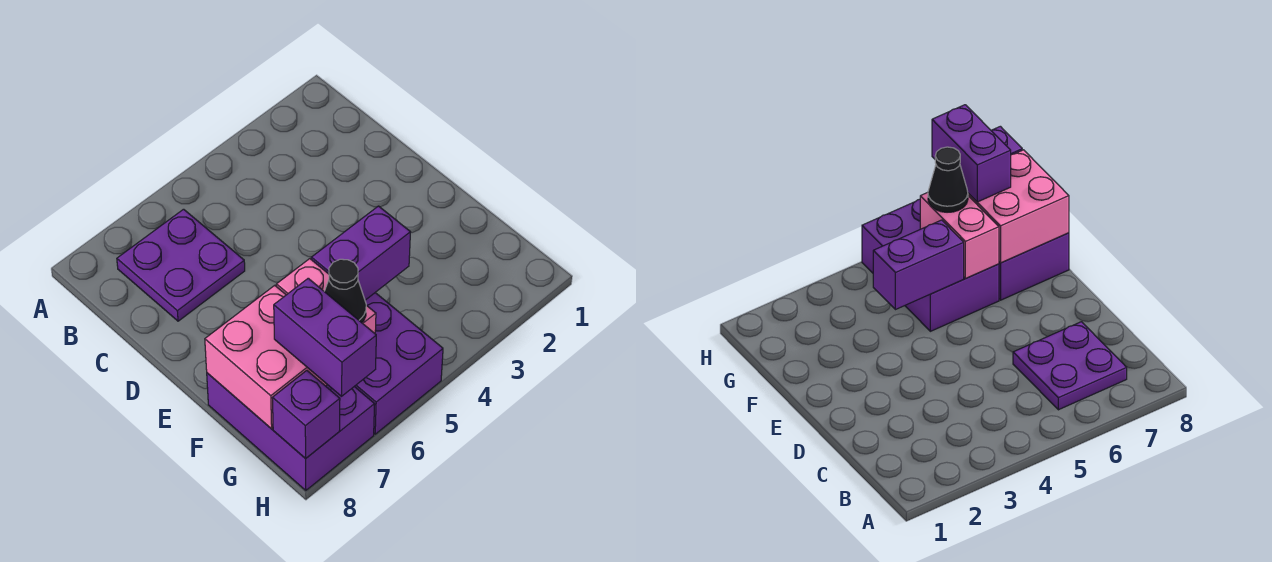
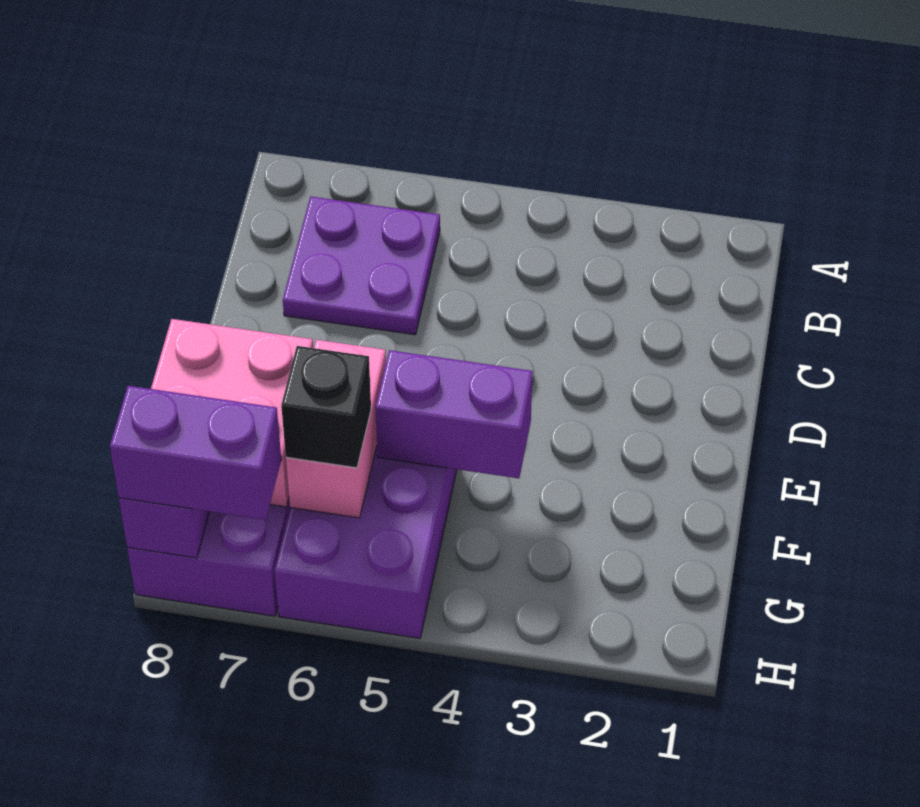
black 1x1 cone [324,259,366,323] -> black 1x1 brick [281,346,371,468]
purple 1x2 brick [274,278,376,396] -> purple 1x2 brick turned to [110,386,281,520]

